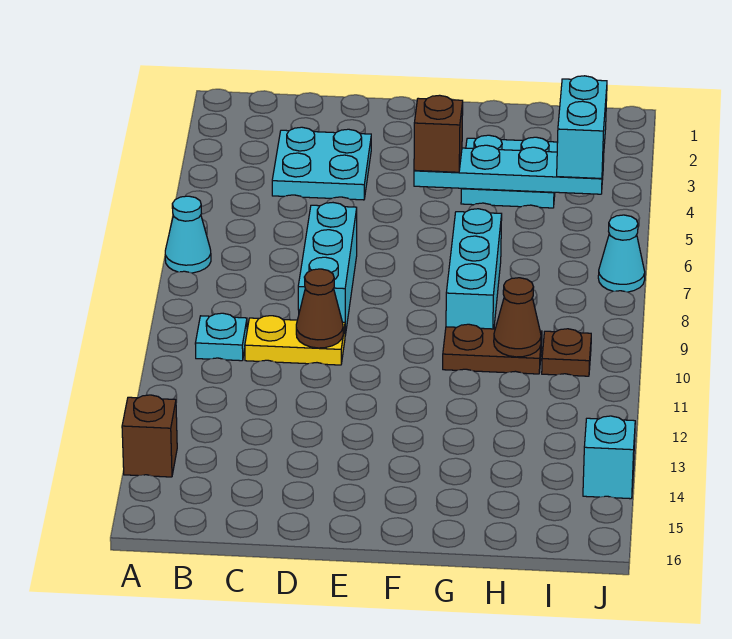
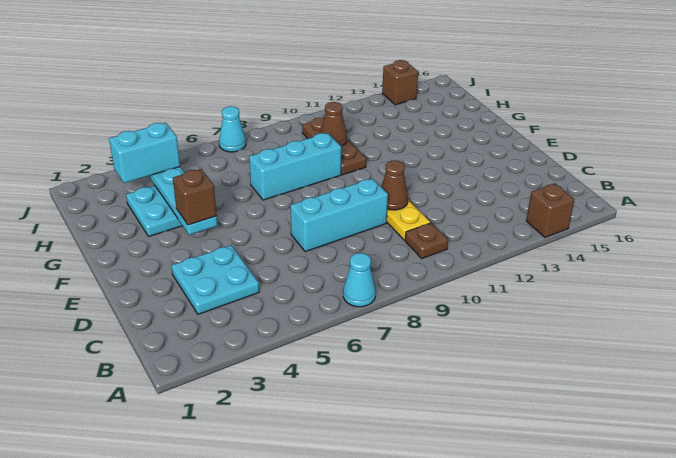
cyan 1x1 plate [195,313,247,361] -> brown 1x1 plate [405,223,448,258]
cyan 1x1 brick [583,416,635,499] -> brown 1x1 brick [382,60,418,105]

